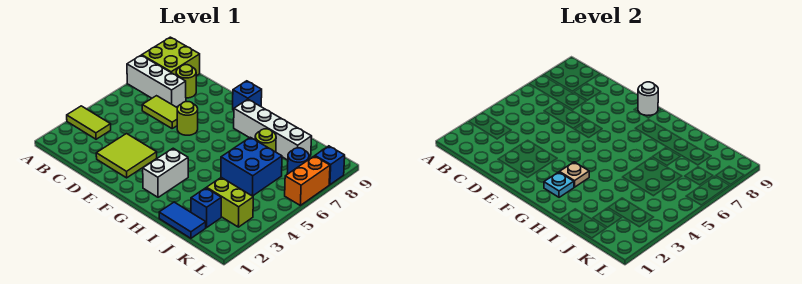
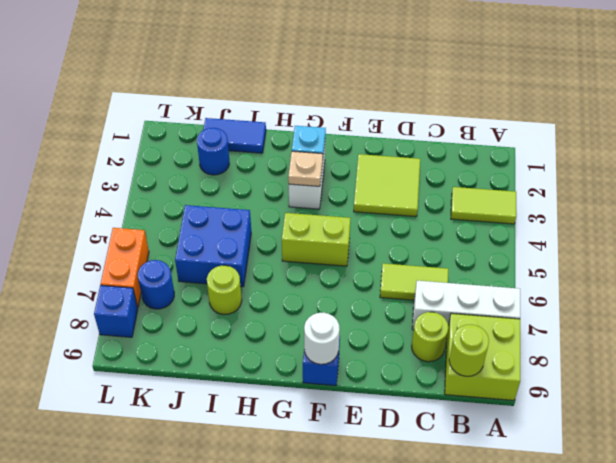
lime 1x1 round brick [177,102,198,135] -> lime 1x1 round brick moved to [449,325,489,376]
white 1x4 brick [234,99,312,160] -> none
blue 1x1 brick [191,188,221,228] -> blue 1x1 round brick [197,128,229,175]
lime 1x2 brick [207,178,253,227] -> lime 1x2 brick moved to [282,213,350,266]

